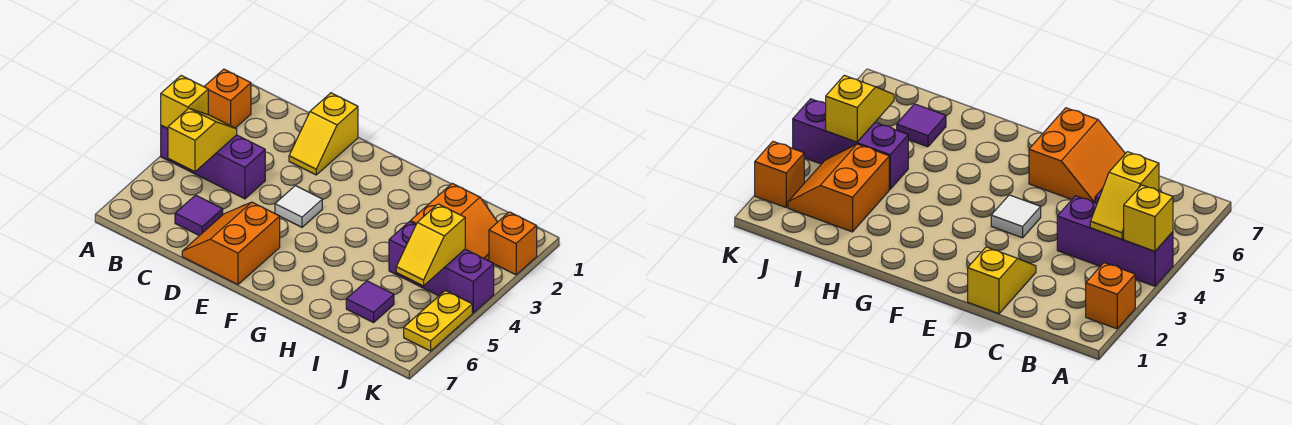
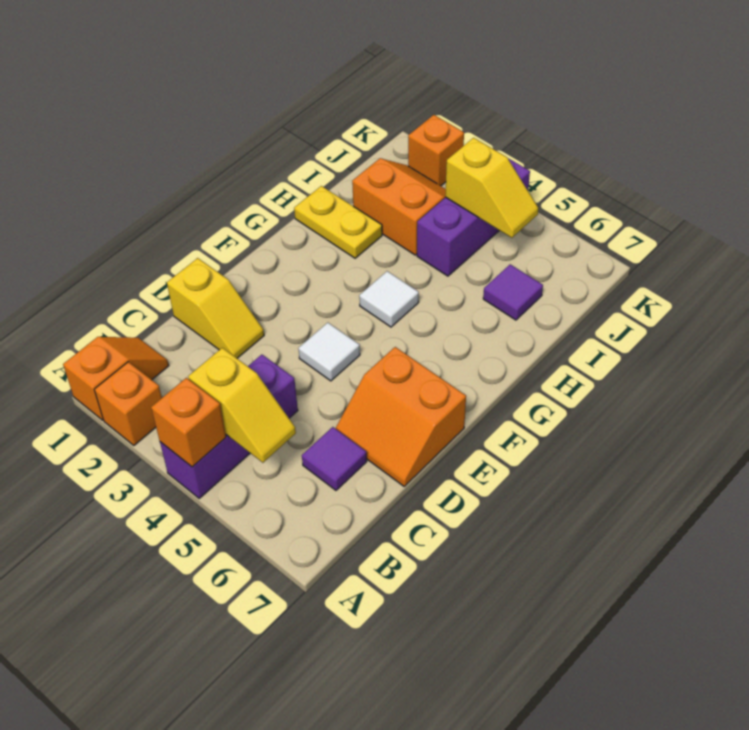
none -> orange 1x2 slope [63,337,169,420]
yellow 1x1 brick [161,76,208,129] -> orange 1x1 brick [151,378,226,467]
yellow 1x2 slope [168,108,237,172] -> yellow 1x2 slope turned to [188,348,296,463]
none -> white 1x1 tile [359,271,419,327]
yellow 1x2 plate [404,290,472,351] -> yellow 1x2 plate moved to [294,186,382,258]

